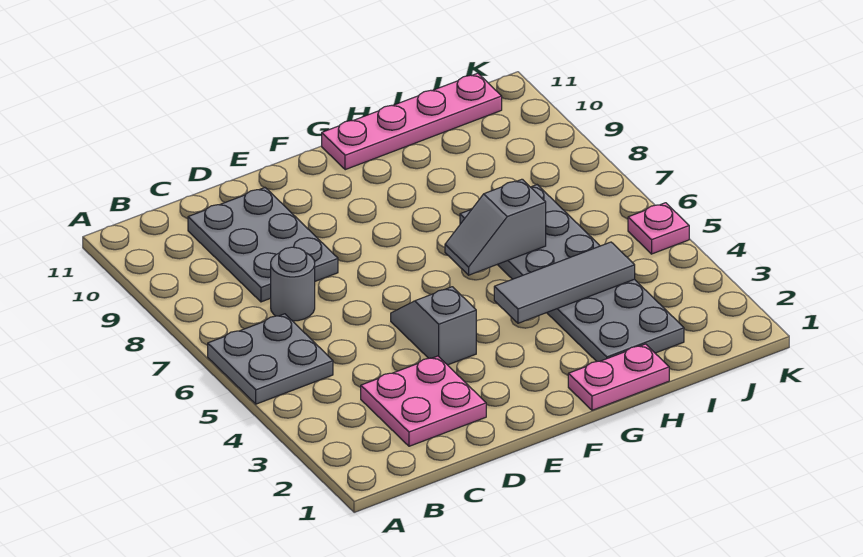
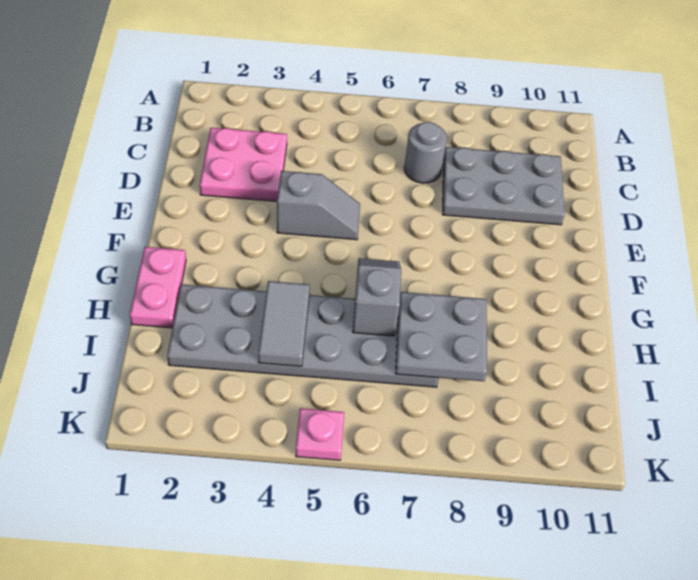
grey 2x2 plate [208,314,333,404] -> grey 2x2 plate moved to [395,292,487,381]
grey 1x3 tile [494,242,635,323] -> grey 1x2 tile [258,281,310,366]
pink 1x4 plate [322,73,502,170] -> none

